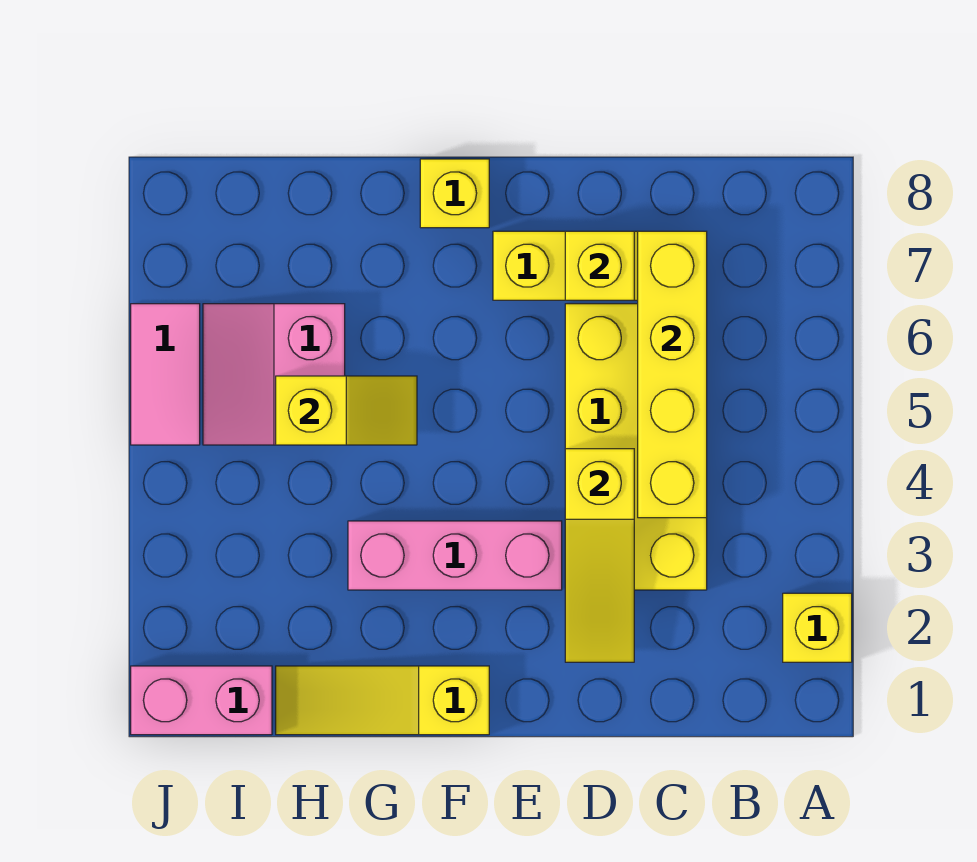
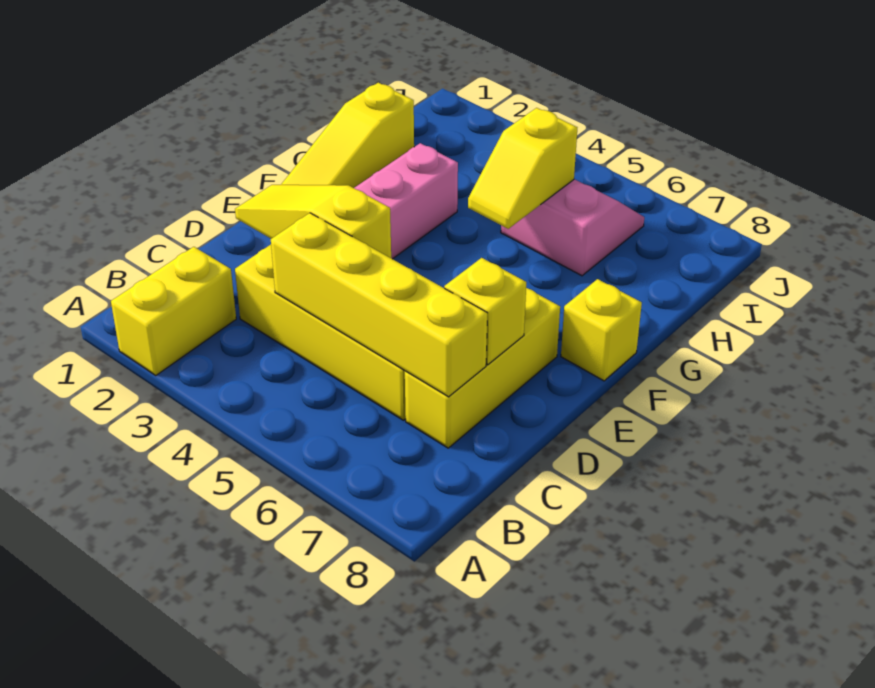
yellow 1x1 brick [783,593,852,662] -> yellow 1x2 brick [111,247,236,375]
yellow 1x3 slope [276,666,489,735] -> yellow 1x3 slope turned to [281,83,414,188]
pink 1x2 brick [131,666,272,735] -> none
pink 1x2 tile [131,304,200,445] -> none

